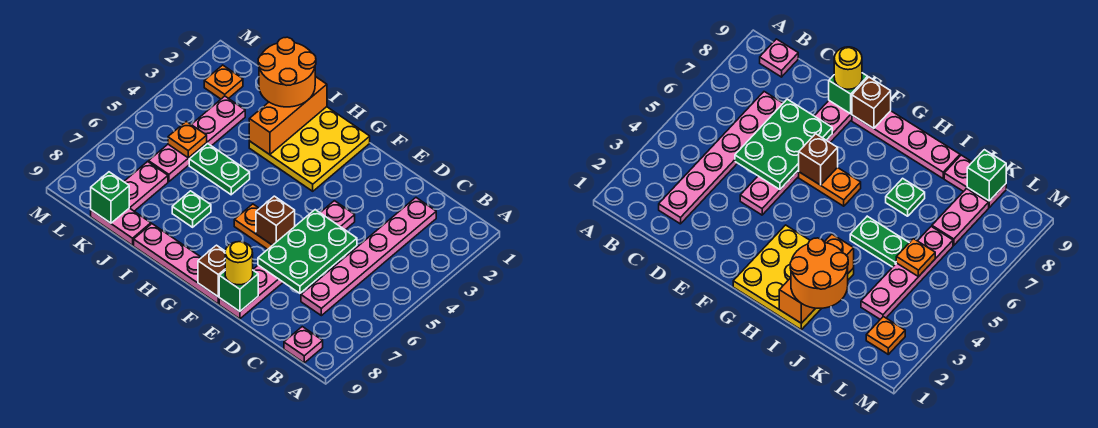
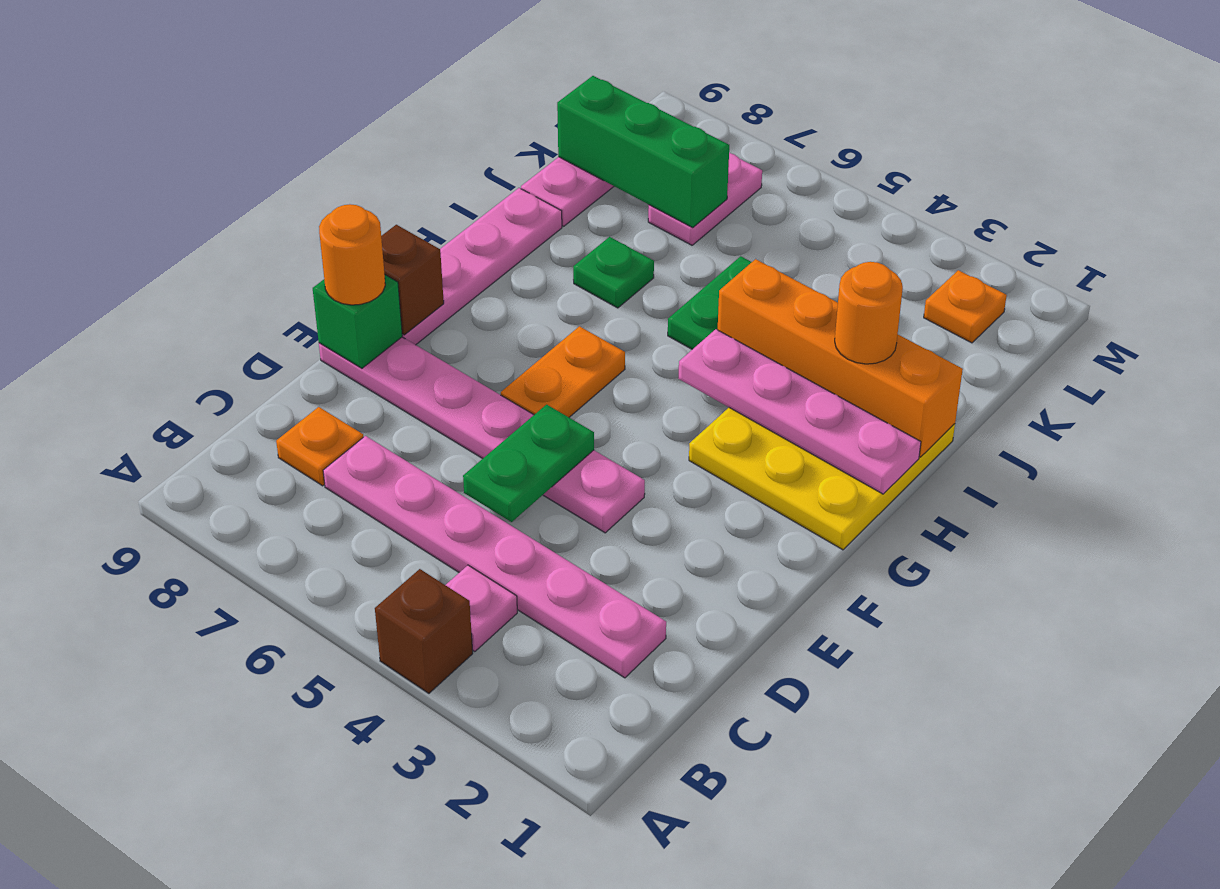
pink 1x1 plate [284,327,323,363] -> pink 1x1 plate moved to [446,565,517,652]
green 2x3 plate [258,210,357,293] -> green 1x2 plate [463,405,594,522]
yellow 1x1 round brick [225,242,253,285] -> orange 1x1 round brick [319,204,385,305]
brown 1x1 brick [256,196,295,245] -> brown 1x1 brick moved to [375,569,473,693]
orange 1x3 brick [249,76,327,155] -> orange 1x4 brick [718,259,963,457]
orange 2x2 round brick [258,37,316,107] -> orange 1x1 round brick [835,262,903,364]
pink 1x4 plate [149,96,245,182] -> pink 1x4 plate moved to [678,329,921,494]
orange 1x1 plate [168,121,207,158] -> orange 1x1 plate moved to [276,407,363,486]
pink 1x2 plate [124,162,168,211] -> pink 1x2 plate turned to [648,153,762,245]
green 1x1 brick [91,172,129,223] -> green 1x3 brick [557,76,729,227]

